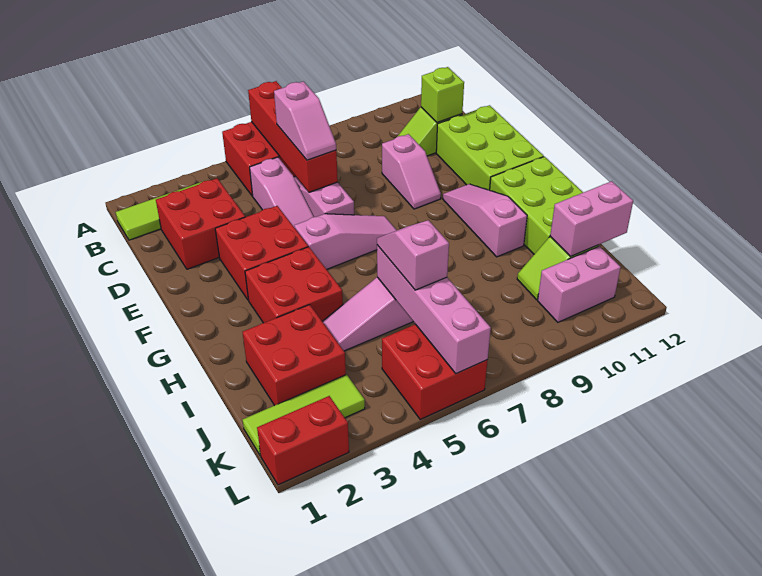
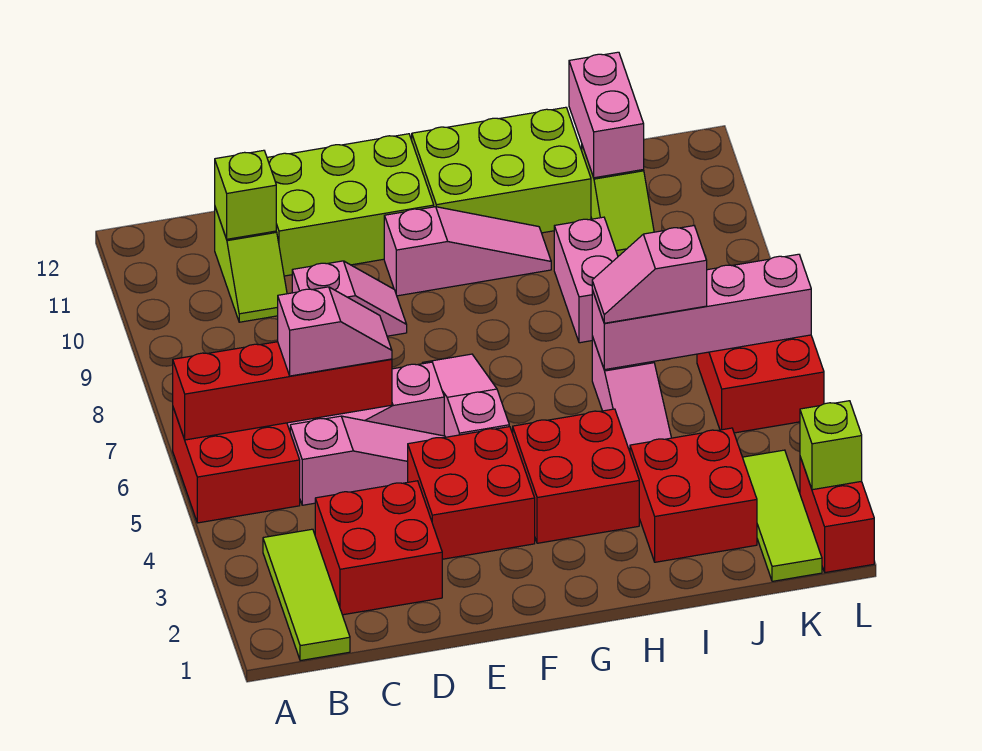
pink 1x3 slope [443,184,527,257] -> pink 1x3 slope turned to [384,207,551,296]
pink 1x2 brick [538,246,621,322] -> pink 1x2 brick moved to [554,217,618,343]
none -> lime 1x1 brick [800,401,862,490]

